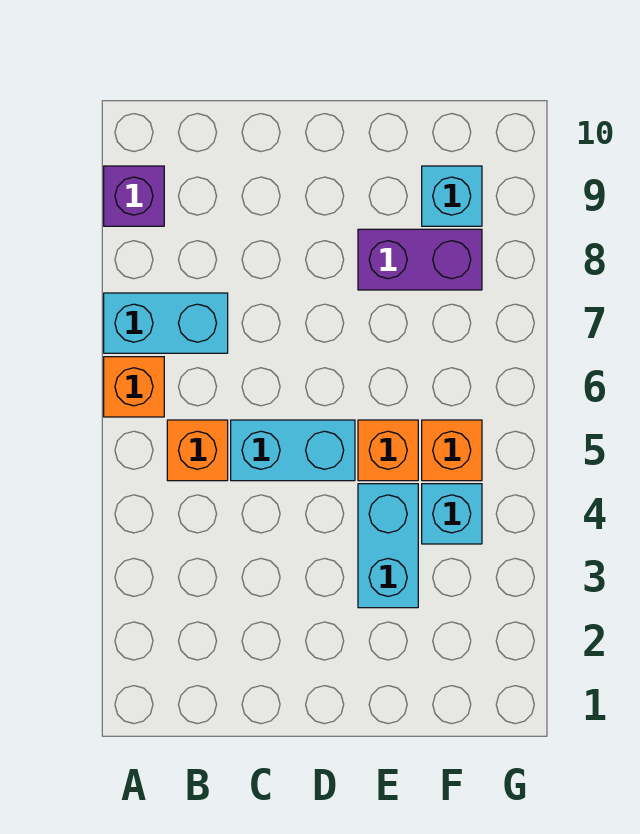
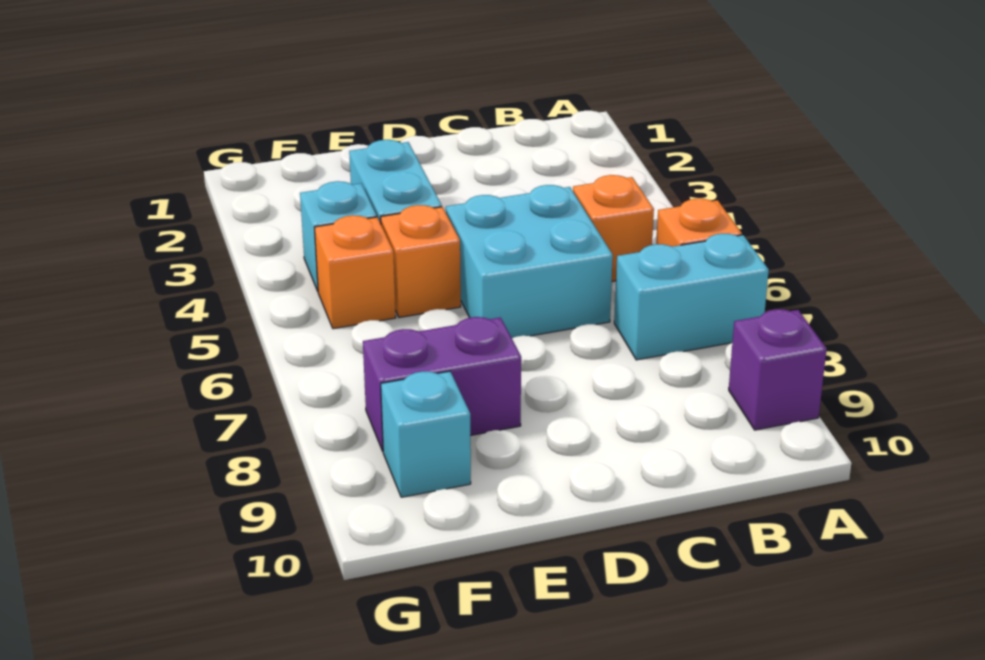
cyan 1x2 brick [231,420,355,481] -> cyan 2x2 brick [446,185,613,338]

